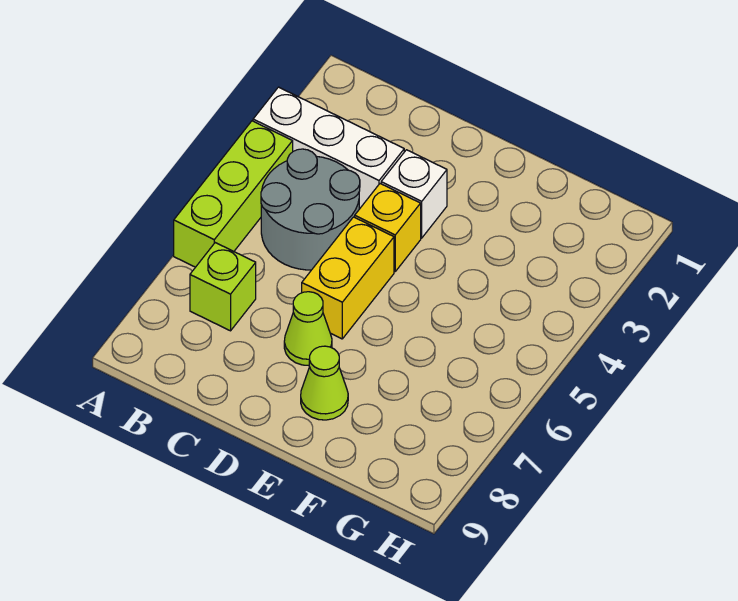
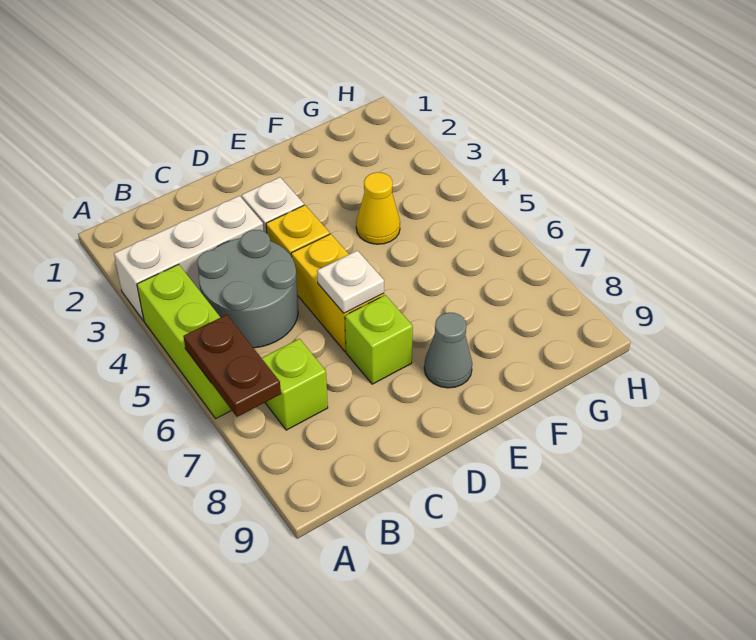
none -> brown 1x2 plate [183,315,281,417]
none -> white 1x1 plate [317,250,384,313]
lime 1x1 cone [284,292,332,365] -> lime 1x1 brick [345,295,413,384]
lime 1x1 cone [301,346,348,420] -> grey 1x1 cone [424,312,472,388]
none -> yellow 1x1 cone [356,172,400,244]

